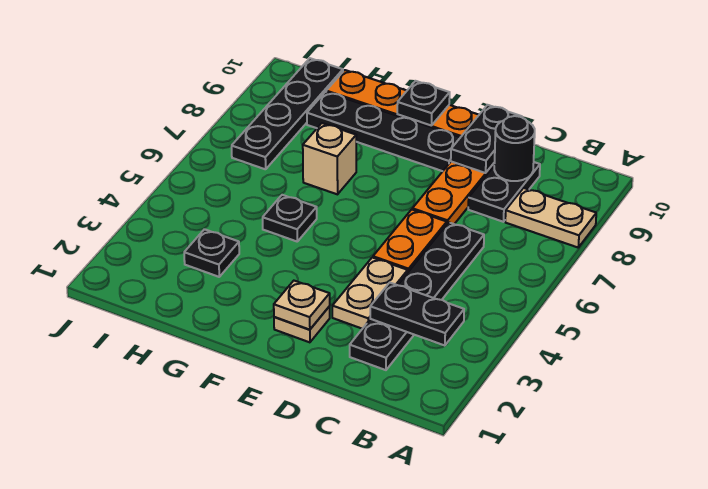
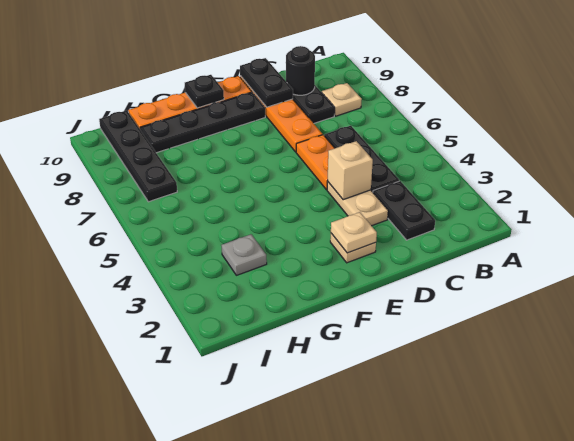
tan 1x2 plate [505,188,596,247] -> tan 1x1 plate [322,83,362,116]
black 1x2 plate [370,283,464,346] -> none
black 1x1 plate [263,195,317,241] -> none
tan 1x1 brick [303,123,356,194] -> tan 1x1 brick moved to [328,141,373,200]
black 1x1 plate [184,229,239,277] -> grey 1x1 plate [221,234,267,275]

